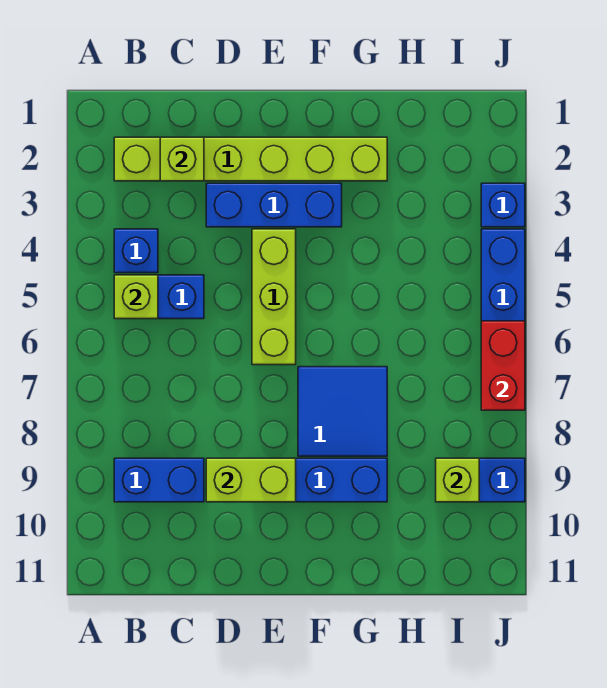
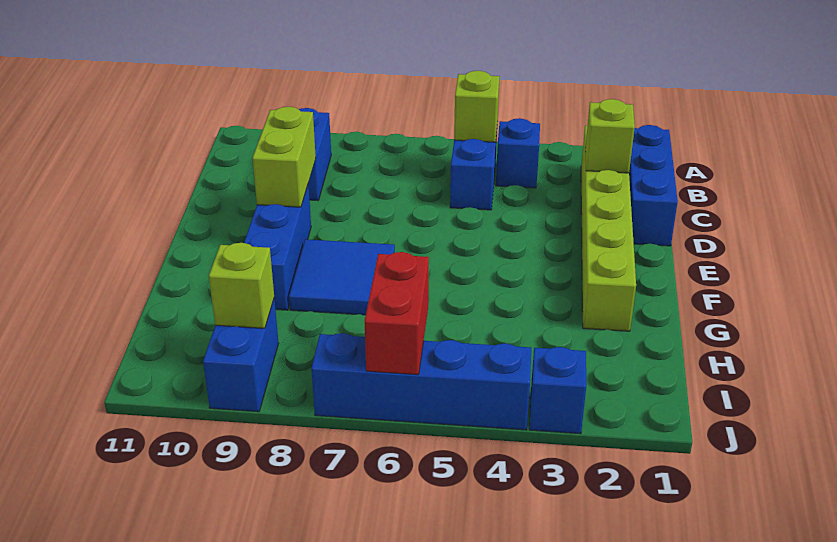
blue 1x3 brick [206,183,342,227] -> blue 1x3 brick moved to [629,125,678,246]
lime 1x3 brick [252,229,296,365] -> none
red 1x2 brick [481,321,525,410] -> red 1x2 brick turned to [365,252,429,375]

